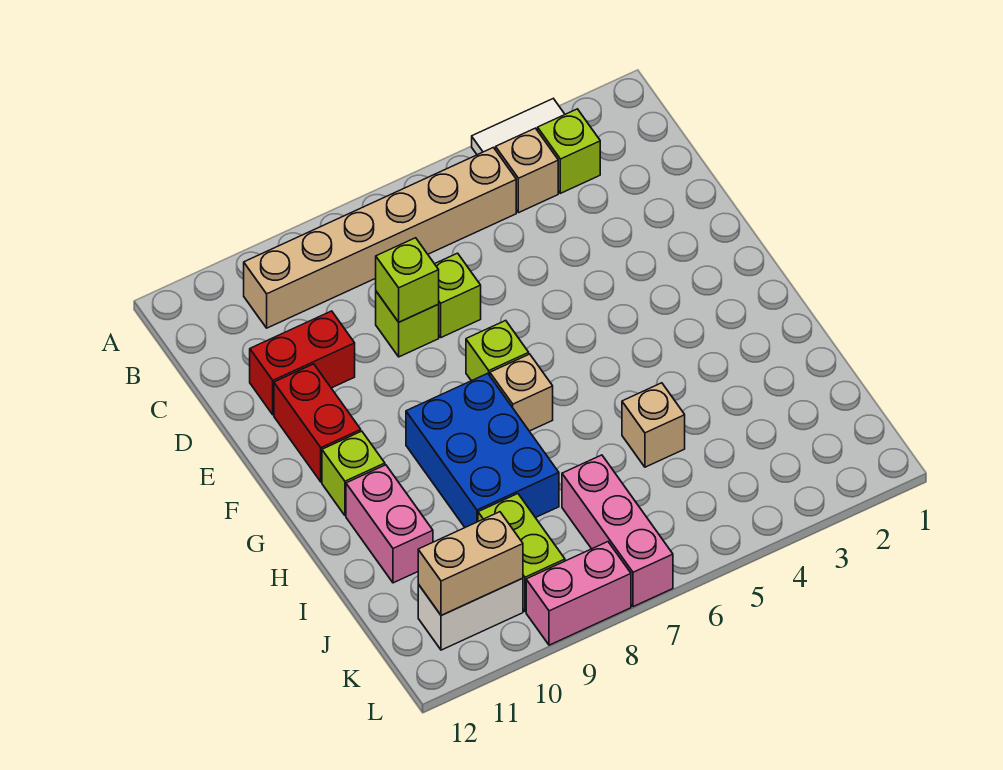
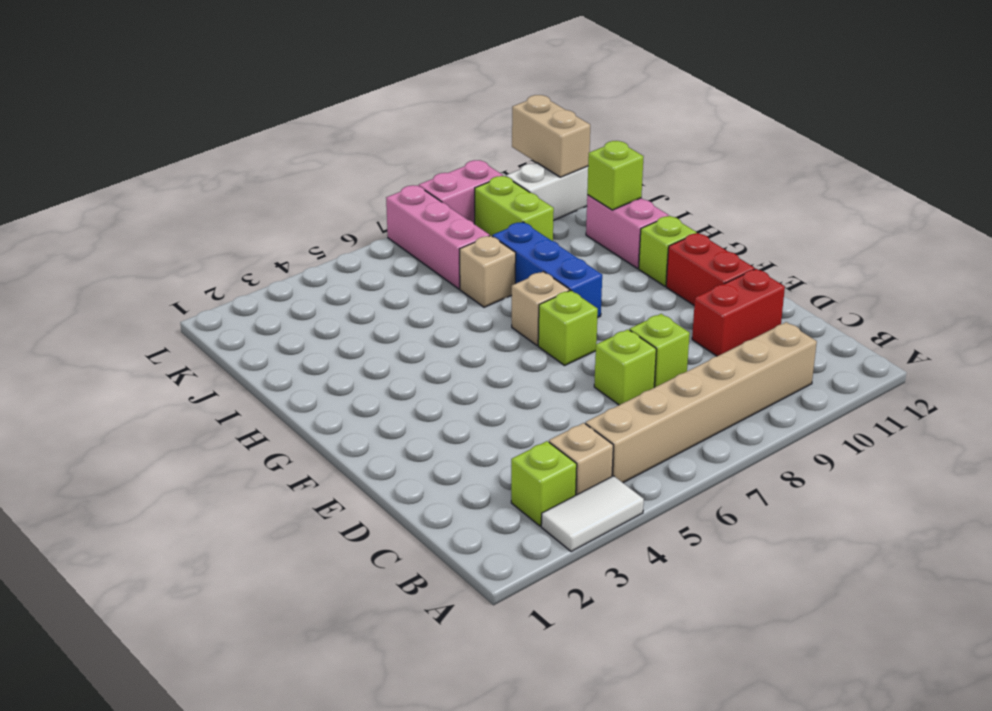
lime 1x1 brick [376,238,439,322] -> lime 1x1 brick moved to [587,141,644,210]
blue 2x3 brick [406,373,559,527] -> blue 1x3 brick [492,222,602,318]
tan 1x1 brick [622,383,685,467] -> tan 1x1 brick moved to [459,236,516,307]
tan 1x2 brick [418,512,523,616] -> tan 1x2 brick turned to [512,95,590,177]

